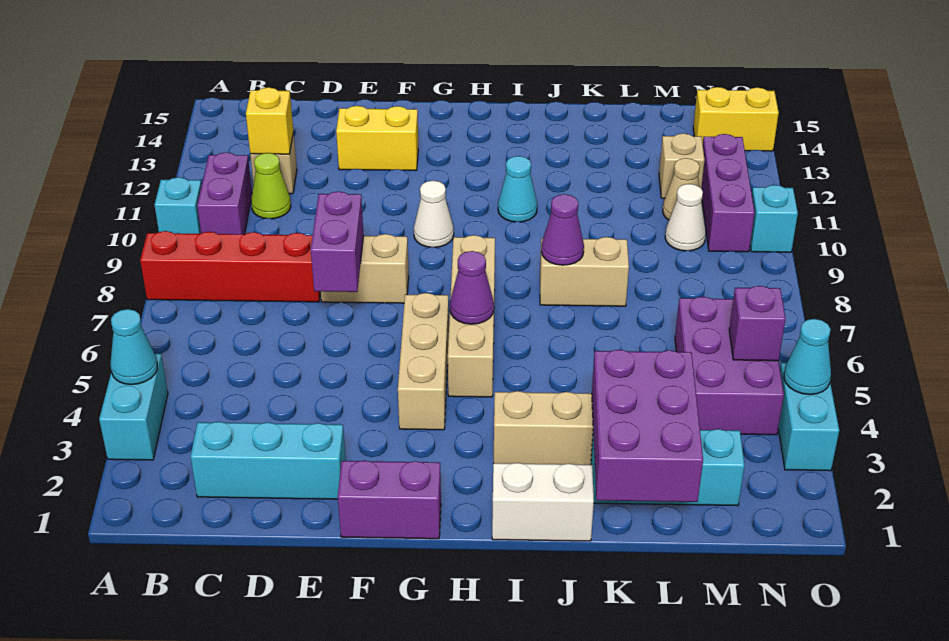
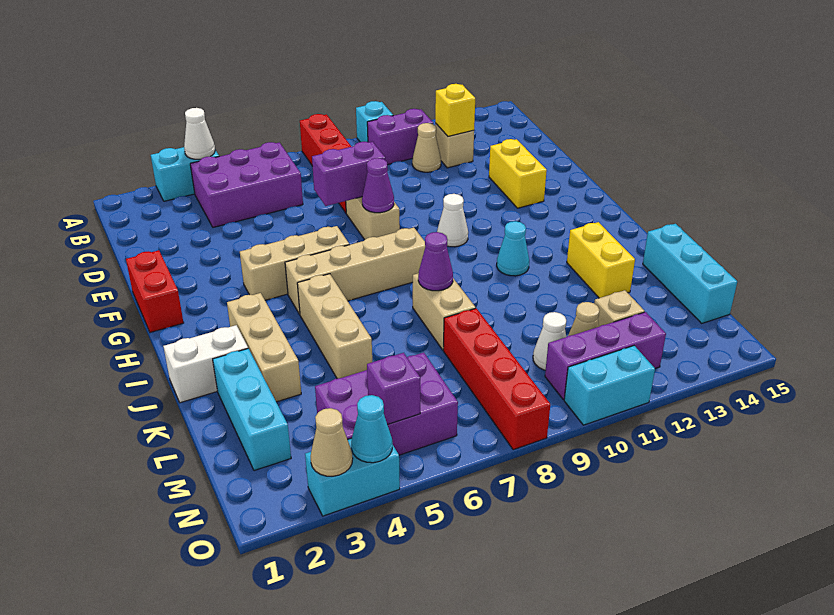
cyan 1x1 cone [111,309,157,385] -> white 1x1 cone [184,108,215,159]
cyan 1x3 brick [191,422,346,499] -> cyan 1x3 brick moved to [643,224,737,323]
lime 1x1 cone [251,153,291,219] -> tan 1x1 cone [412,123,441,172]
purple 1x2 brick [338,460,441,539] -> red 1x2 brick [126,250,184,332]
purple 1x1 cone [450,251,494,324] -> purple 1x1 cone moved to [362,158,394,213]
white 1x2 brick [492,463,594,541] -> white 1x2 brick turned to [163,325,248,403]
none -> tan 1x3 brick [297,274,372,379]
purple 2x3 brick [592,350,703,502] -> purple 2x3 brick moved to [190,142,303,227]
none -> red 1x4 brick [443,308,550,450]
yellow 1x2 brick [693,87,779,151] -> yellow 1x2 brick moved to [567,222,635,298]
none -> tan 1x1 cone [310,408,353,476]
cyan 1x1 brick [750,185,798,252] -> cyan 1x2 brick [564,346,655,425]

